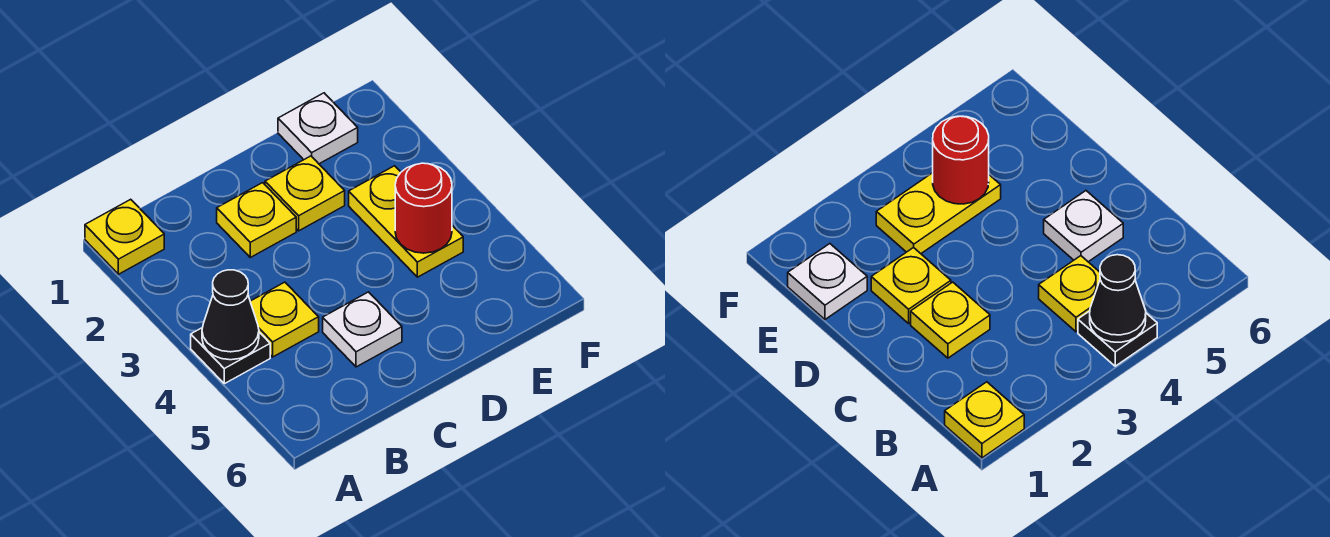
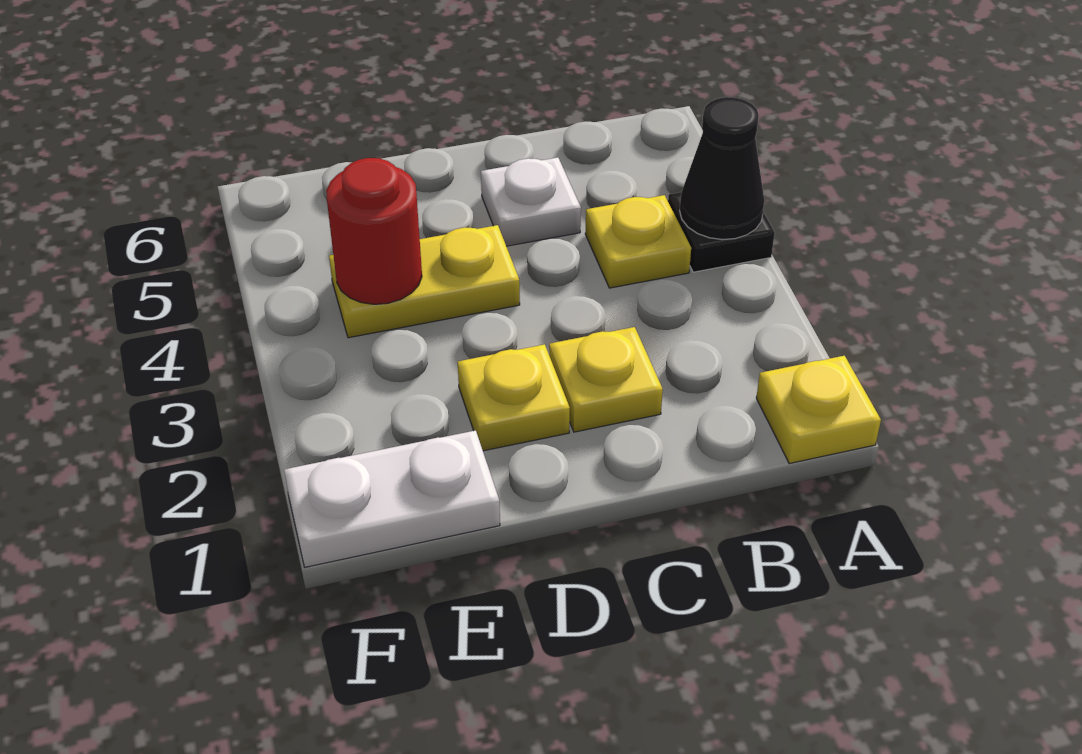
white 1x1 plate [278,93,358,164] -> white 1x2 plate [284,430,500,567]
yellow 1x2 plate [349,166,463,277] -> yellow 1x2 plate turned to [329,225,520,338]

